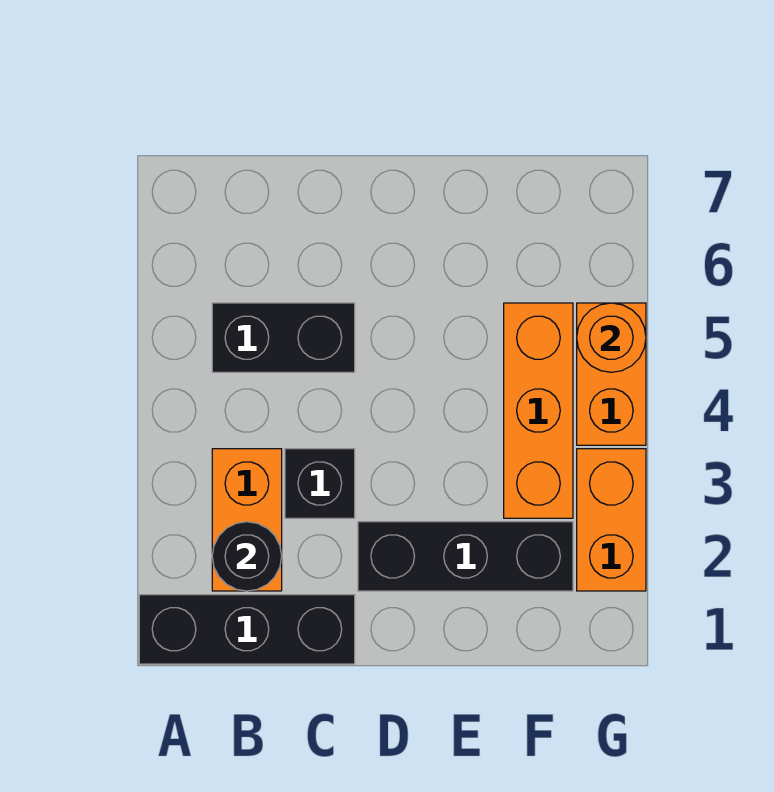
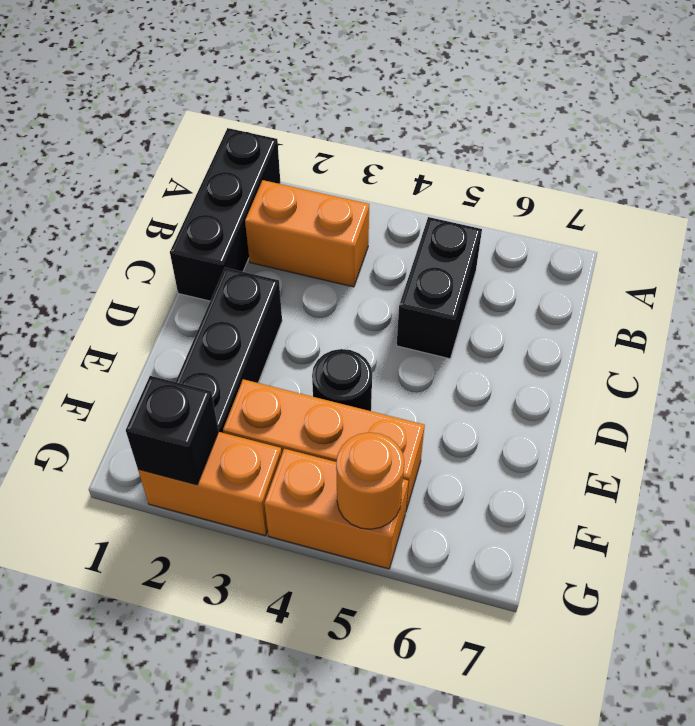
black 1x1 round brick [212,522,282,591] -> black 1x1 round brick moved to [312,349,372,411]
black 1x1 brick [285,449,355,518] -> black 1x1 brick moved to [126,376,219,485]

